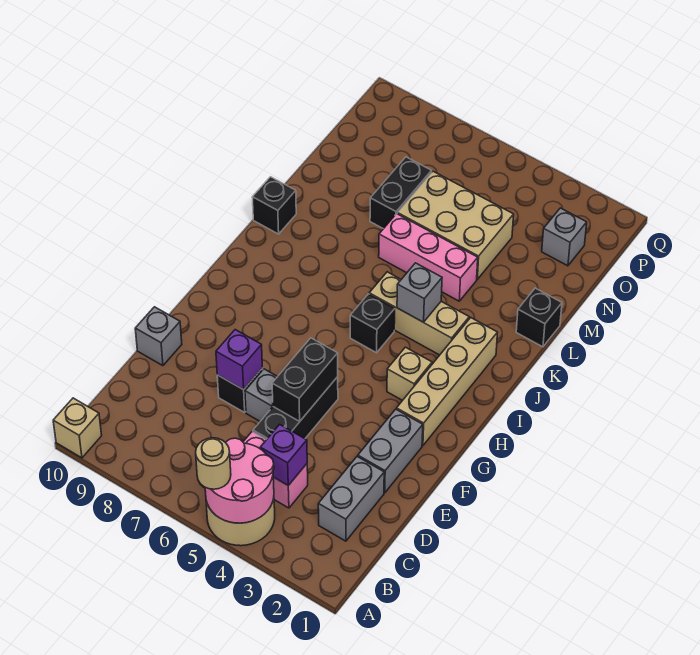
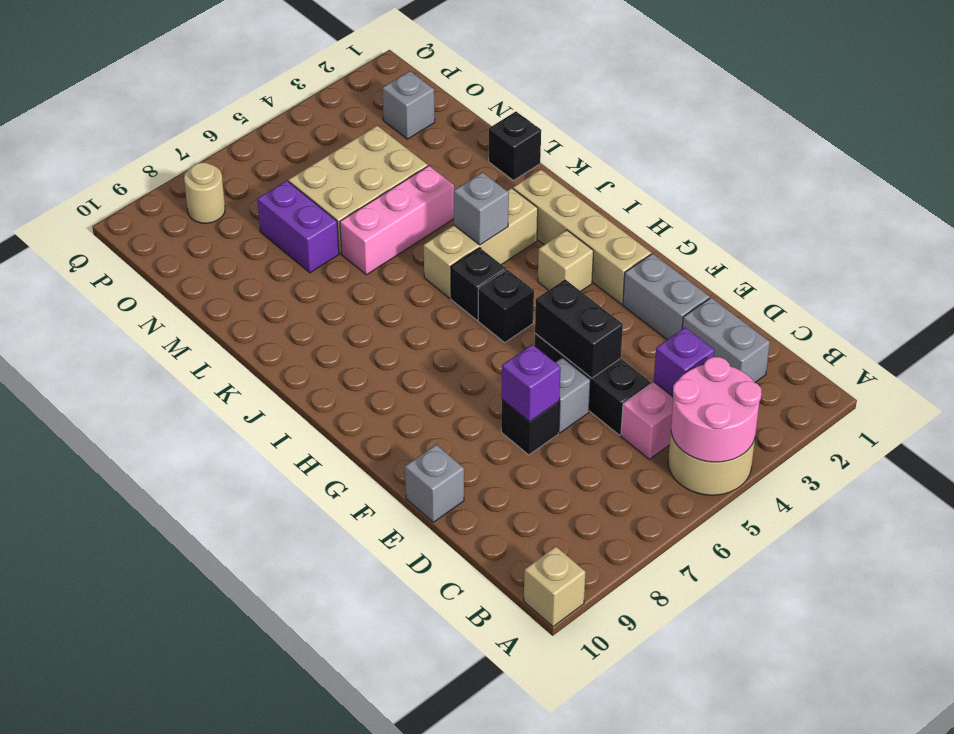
tan 1x1 round brick [196,438,231,489] -> tan 1x1 round brick moved to [184,163,225,223]
black 1x1 brick [252,177,296,234] -> black 1x1 brick moved to [478,269,534,342]
black 1x2 brick [370,157,432,229] -> purple 1x2 brick [258,181,339,273]

